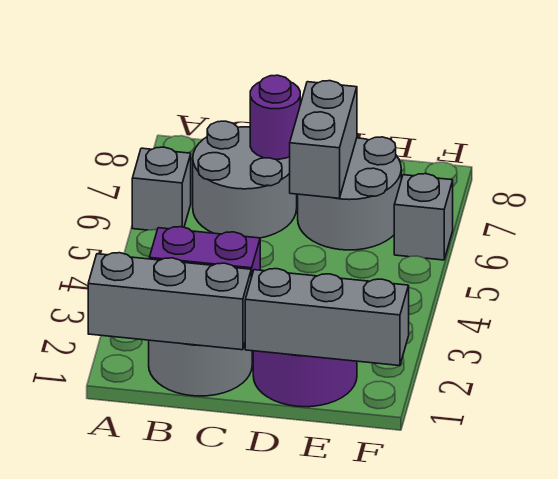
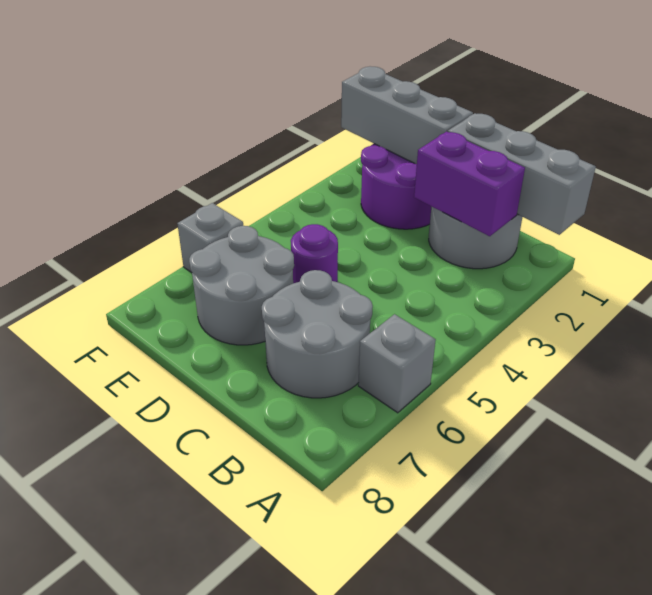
purple 1x1 round brick [250,75,300,159] -> purple 1x1 round brick moved to [291,224,338,283]
grey 1x2 brick [290,81,357,198] -> none

